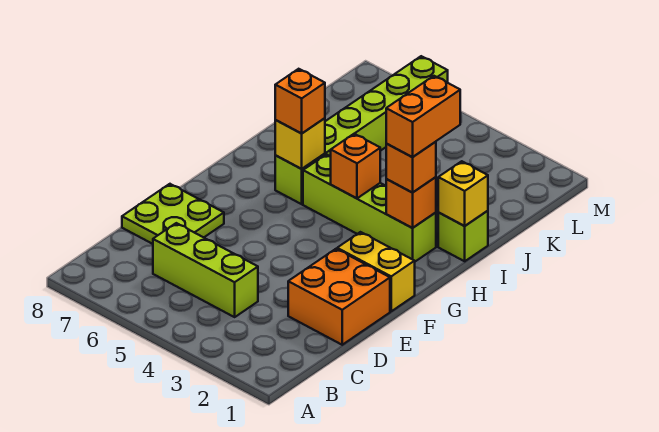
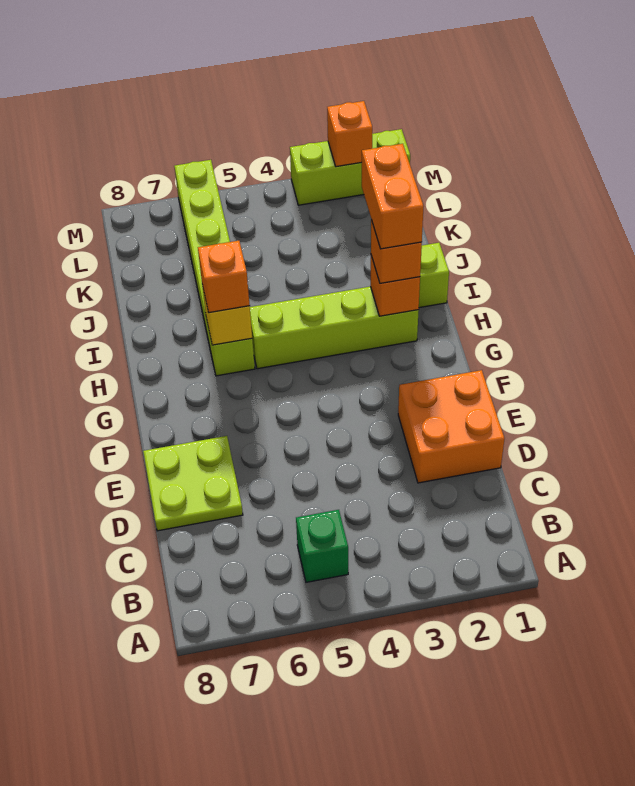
none -> green 1x1 brick [296,510,348,582]
lime 1x3 brick [153,223,258,317] -> lime 1x3 brick moved to [290,129,410,205]
yellow 1x2 brick [337,232,415,311] -> none
orange 1x1 brick [330,134,380,198] -> orange 1x1 brick moved to [327,101,372,167]
yellow 1x1 brick [438,161,488,226] -> none

